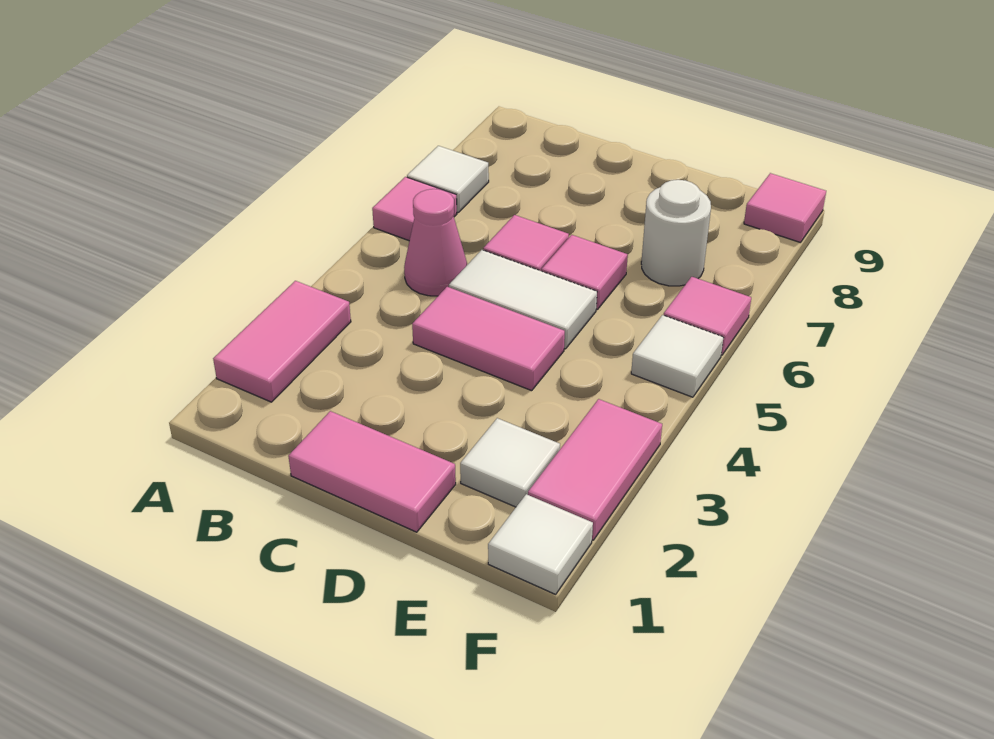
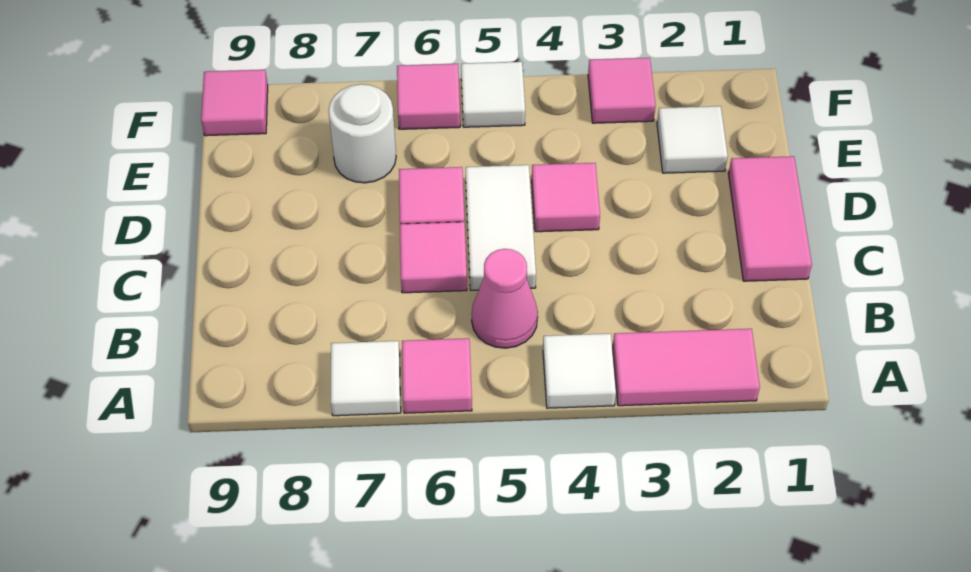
pink 1x2 tile [412,287,565,391] -> pink 1x1 tile [532,163,600,232]
white 1x1 tile [488,494,593,594] -> white 1x1 tile moved to [543,334,616,408]
pink 1x2 tile [528,399,662,540] -> pink 1x1 tile [588,58,655,123]

